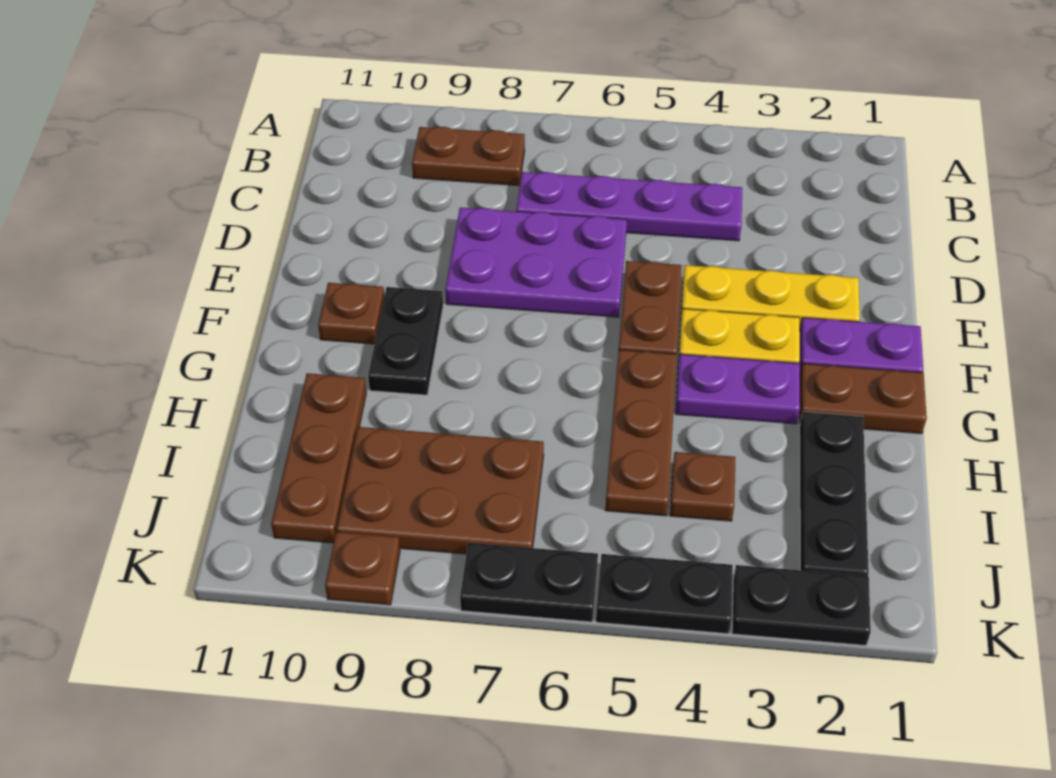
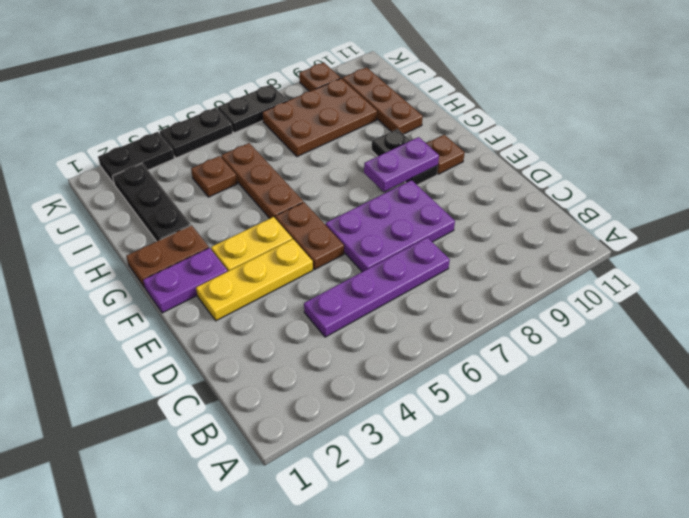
brown 1x2 plate [412,127,525,186] -> none
purple 1x2 plate [676,354,800,424] -> purple 1x2 plate moved to [364,137,439,192]

